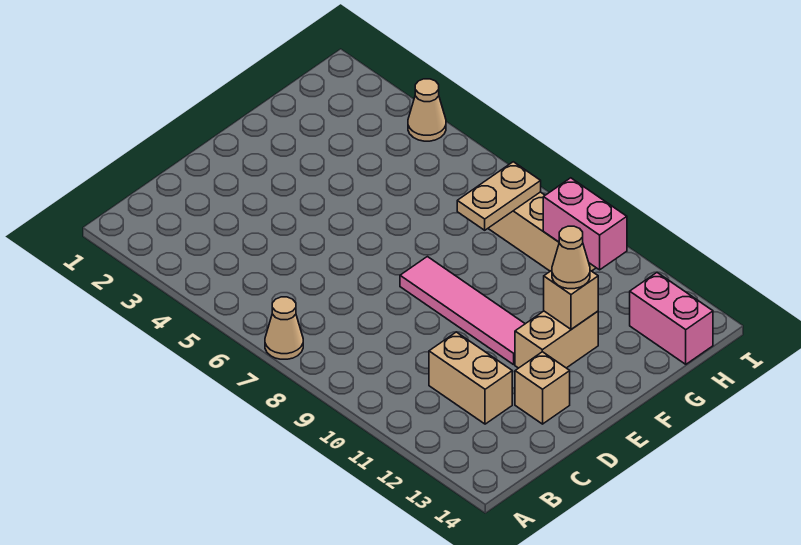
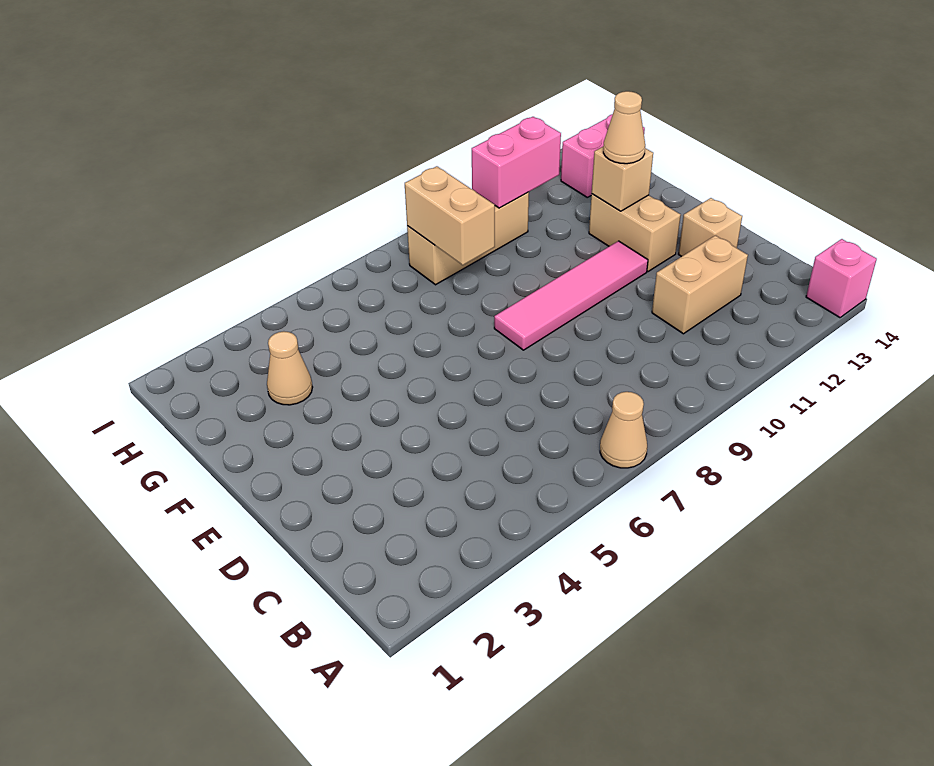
none -> pink 1x1 brick [806,239,877,318]
tan 1x2 plate [457,162,541,230] -> tan 1x2 brick [405,166,495,265]
tan 1x1 cone [408,79,446,141] -> tan 1x1 cone moved to [267,331,313,405]

